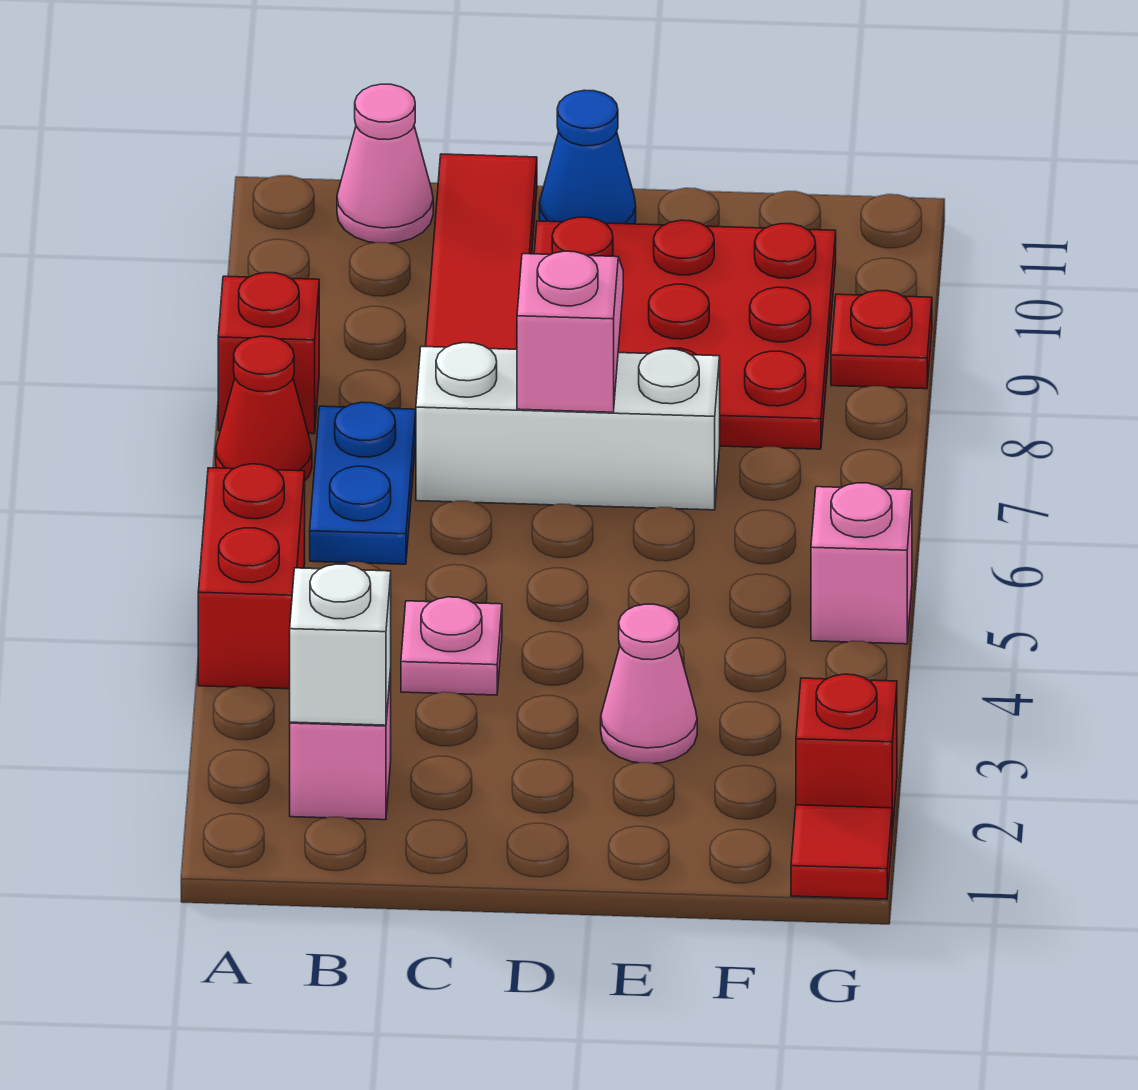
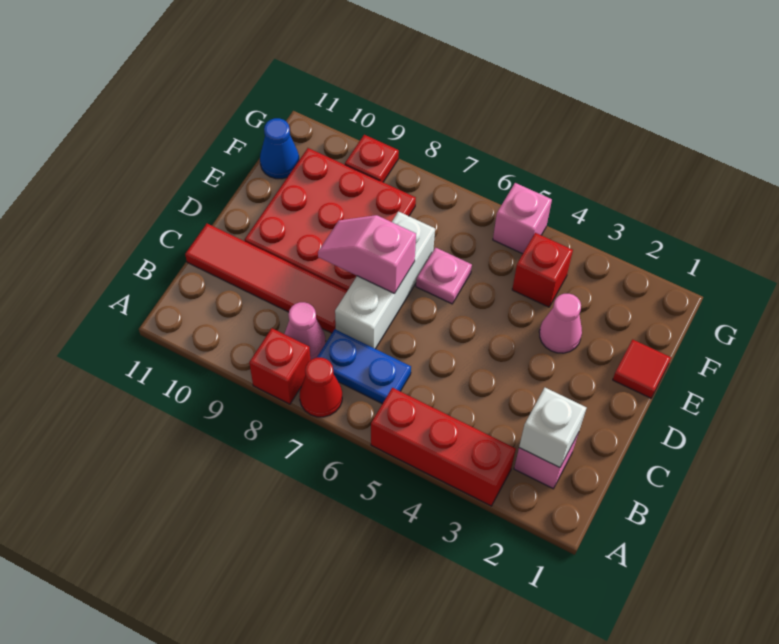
red 1x2 brick [198,464,305,689] -> red 1x3 brick [371,388,516,506]
pink 1x1 cone [337,84,433,243] -> pink 1x1 cone moved to [285,302,325,360]
pink 1x1 plate [401,597,502,695] -> pink 1x1 plate moved to [416,248,472,304]
blue 1x1 cone [539,90,636,224] -> blue 1x1 cone moved to [260,118,299,179]
red 1x1 tile [791,805,892,899] -> red 1x1 tile moved to [613,339,671,398]
red 1x1 brick [796,674,897,834] -> red 1x1 brick moved to [512,233,573,307]

